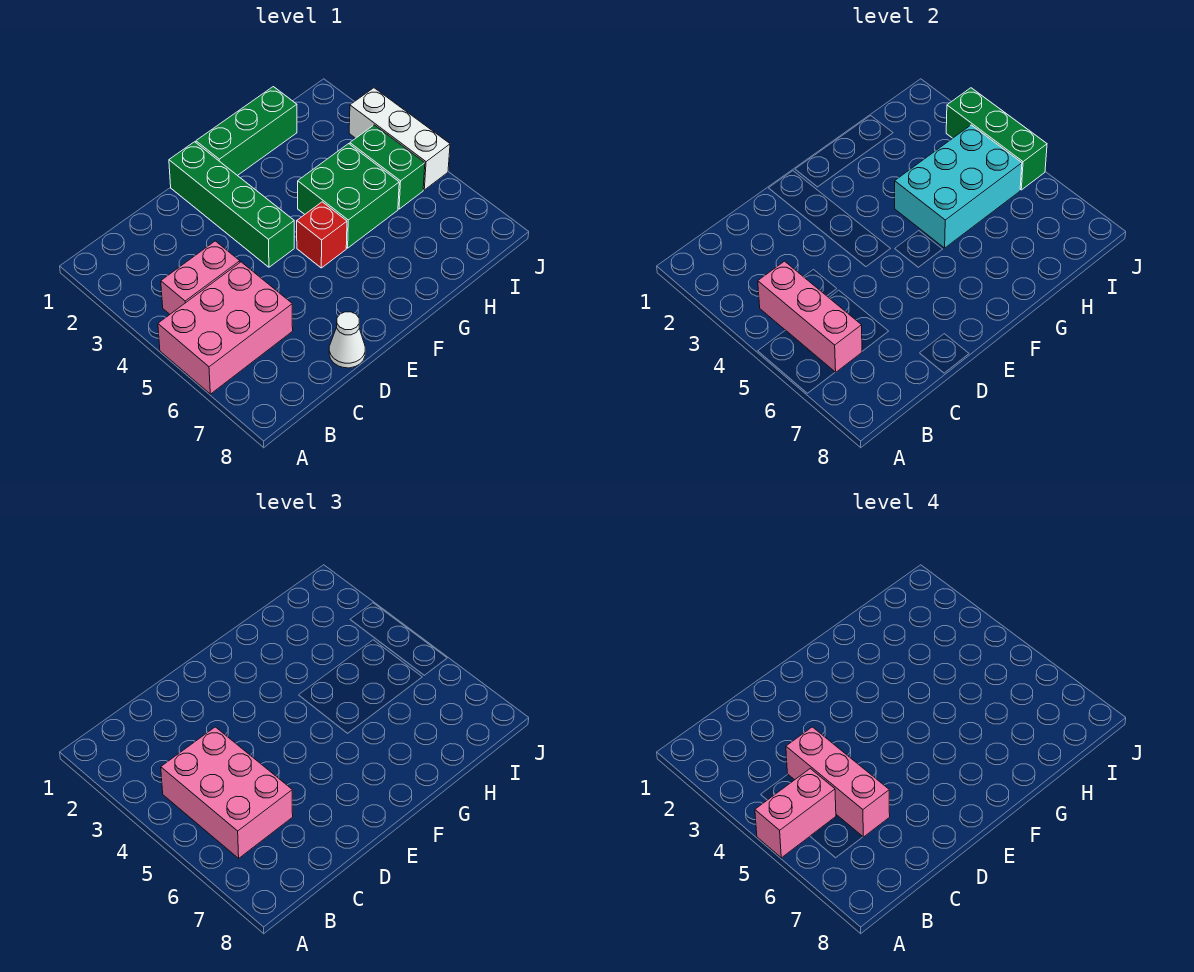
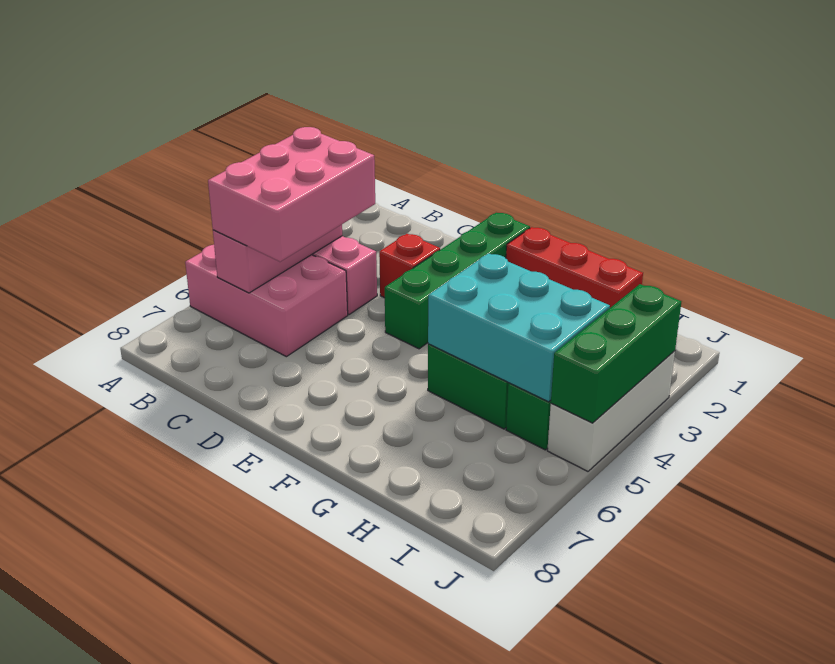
pink 1x2 brick [755,769,836,858] -> none
pink 1x3 brick [786,727,890,837] -> none
white 1x1 cone [329,312,365,368] -> none
green 1x3 brick [196,87,297,176] -> red 1x3 brick [506,227,643,308]
red 1x1 brick [297,202,347,268] -> red 1x1 brick moved to [379,234,440,298]

